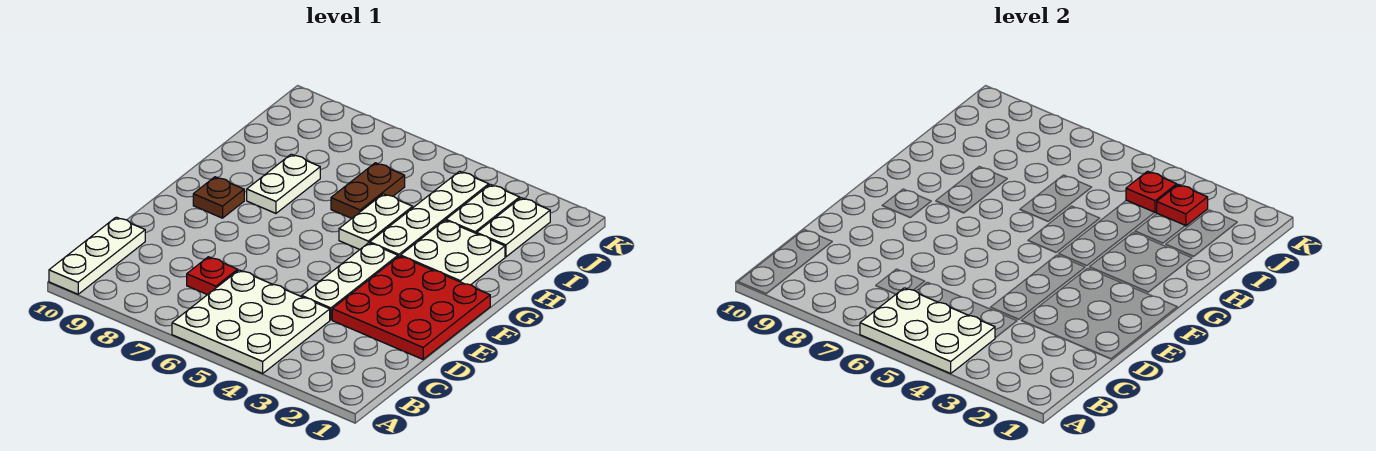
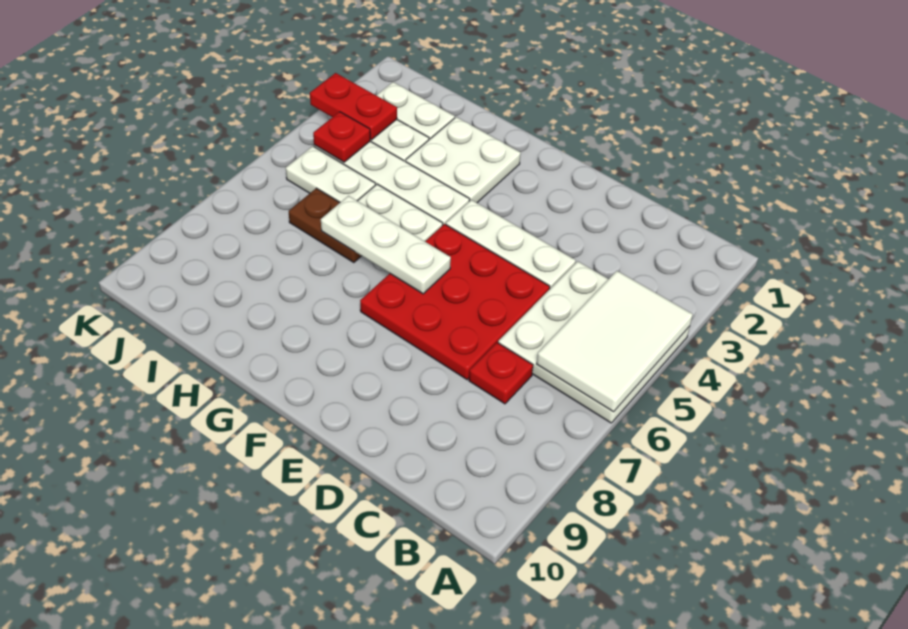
white 2x3 plate [860,288,995,373] -> white 2x3 tile [537,271,693,412]
white 1x3 plate [49,217,145,294] -> white 1x3 plate moved to [321,196,451,294]
red 3x3 plate [332,256,490,359] -> red 3x3 plate moved to [360,224,550,380]
brown 1x1 plate [193,177,244,218] -> none
white 1x2 plate [247,154,320,213] -> white 1x2 plate moved to [286,146,375,202]
red 1x1 plate [1157,184,1208,226] -> red 1x2 plate [310,73,397,140]

